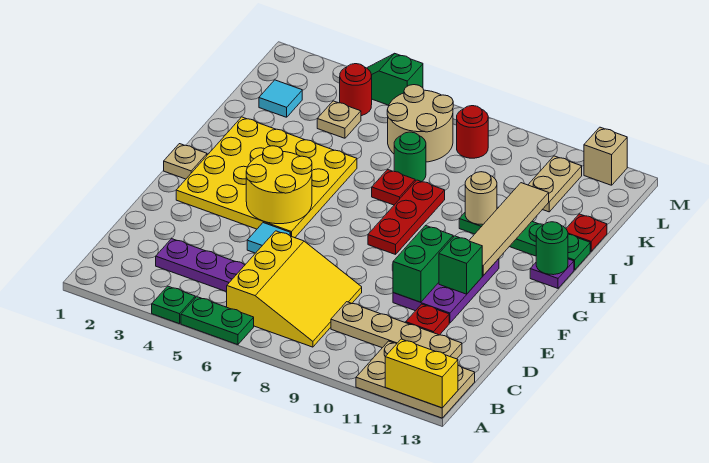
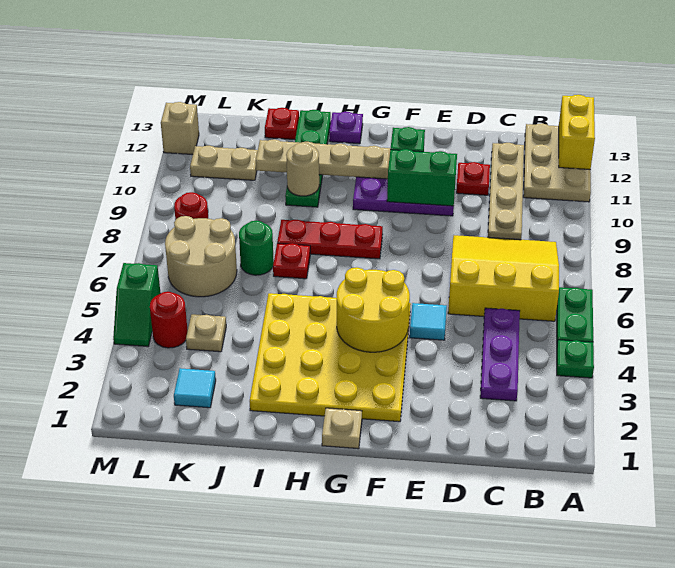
tan 1x4 tile [469,183,549,276] -> tan 1x4 plate [256,139,391,179]
green 1x1 round brick [536,222,568,275] -> none

